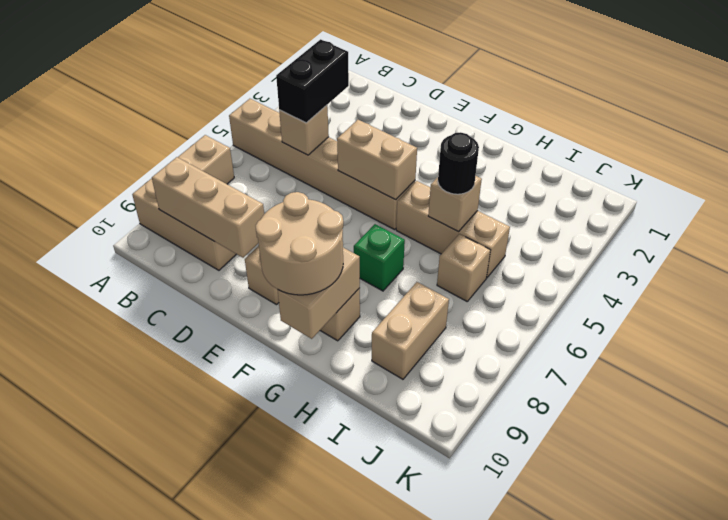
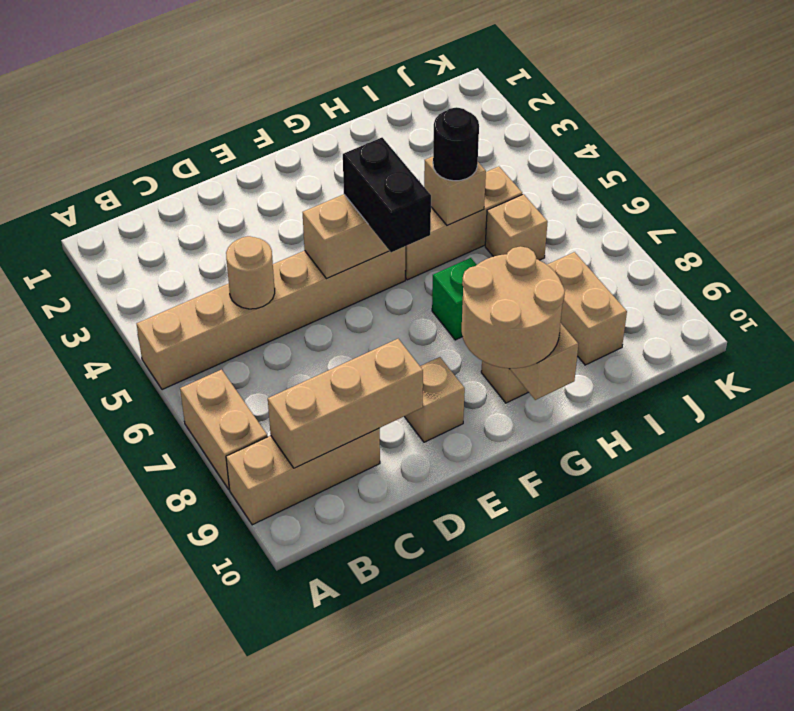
black 1x2 brick [276,39,349,123] -> black 1x2 brick moved to [343,138,431,252]
tan 1x1 brick [279,105,329,155] -> tan 1x1 round brick [226,236,275,309]

